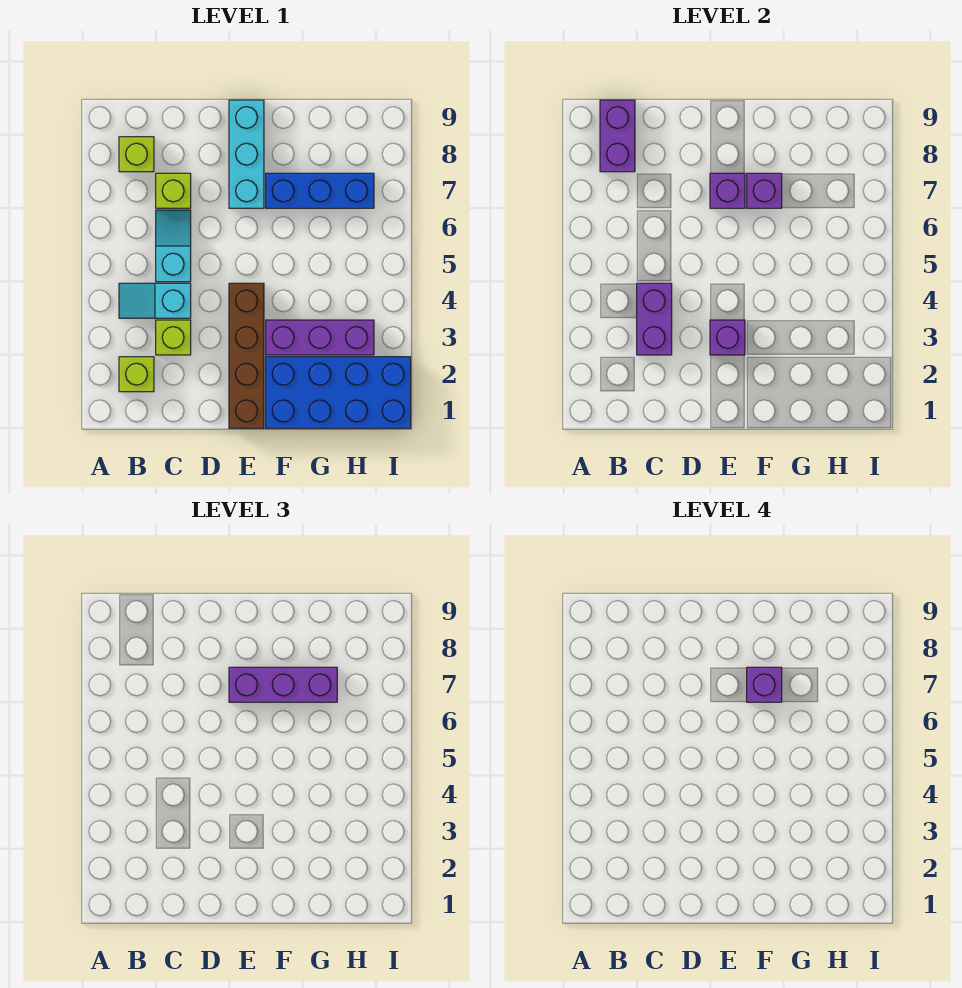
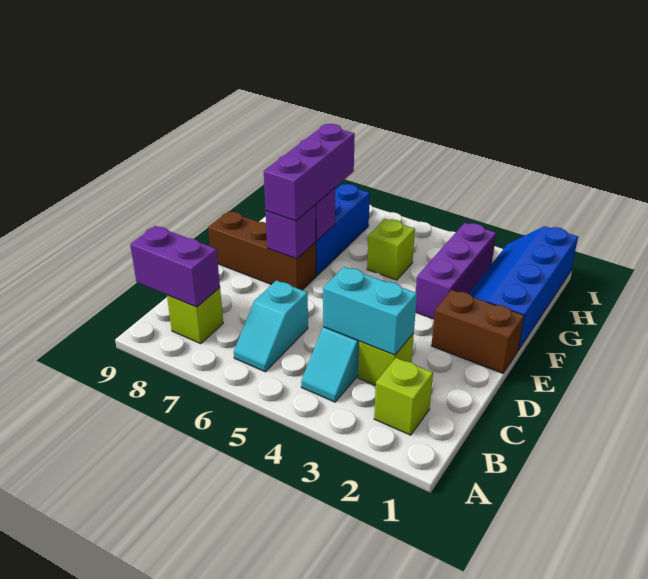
purple 1x2 brick [637,283,672,355] -> cyan 1x2 brick [323,267,417,355]
cyan 1x2 slope [156,210,191,282] -> cyan 1x2 slope turned to [234,280,308,372]
lime 1x1 brick [156,173,191,208] -> lime 1x1 brick moved to [367,219,415,280]
brown 1x4 brick [229,283,264,428] -> brown 1x2 brick [431,290,524,373]
purple 1x1 brick [710,320,745,355] -> none
cyan 1x3 brick [229,100,264,208] -> brown 1x3 brick [208,211,316,290]
blue 2x4 brick [266,357,411,428] -> blue 2x4 slope [468,226,578,350]
purple 1x1 brick [747,667,782,702] -> none

